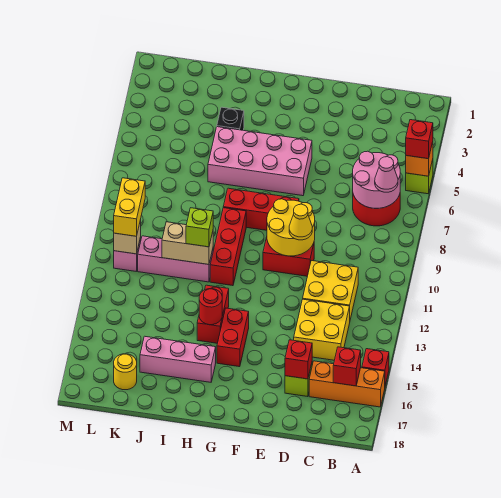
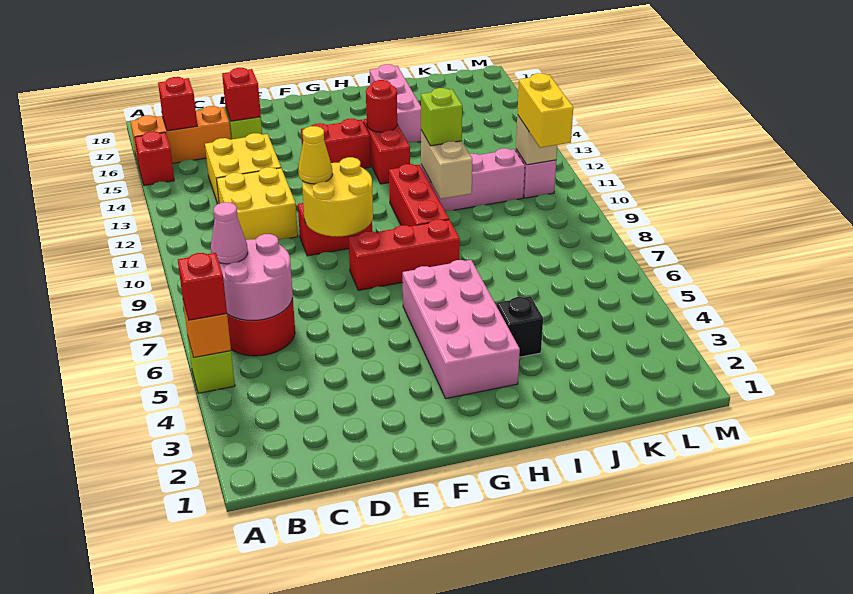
pink 2x4 brick [208,127,312,196] -> pink 2x4 brick turned to [403,260,520,399]
red 1x2 brick [217,308,249,367] -> red 1x2 brick turned to [301,119,371,168]
pink 1x3 brick [140,336,216,382] -> pink 1x3 brick turned to [370,64,421,143]
tan 1x2 brick [162,222,213,264] -> tan 1x2 brick turned to [421,130,472,199]
yellow 1x1 round brick [114,354,137,390] -> none

